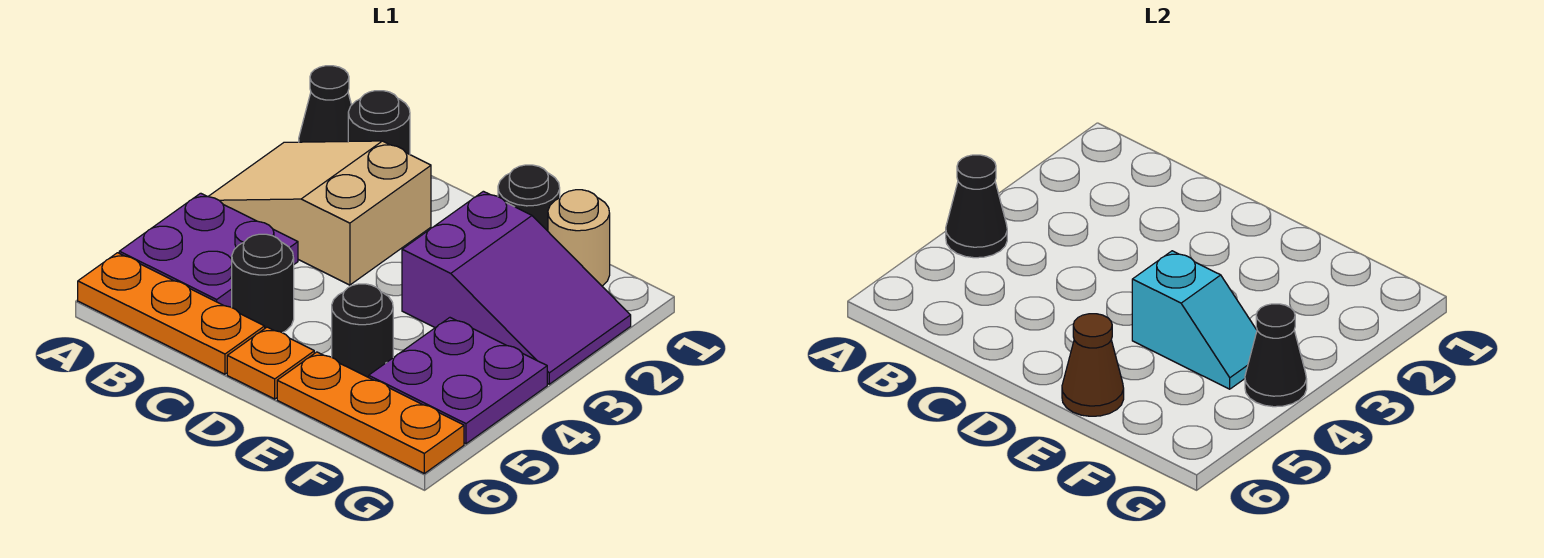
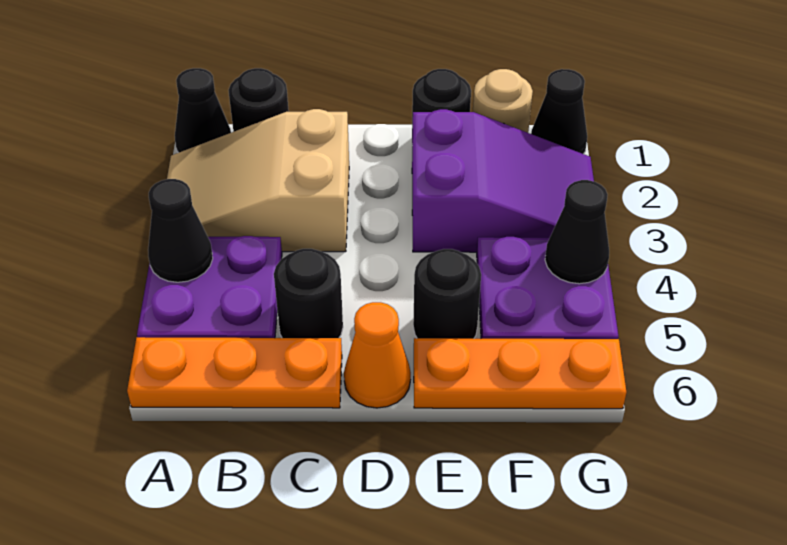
orange 1x1 plate [227,327,314,399] -> orange 1x1 cone [344,302,411,408]
cyan 1x2 slope [1132,251,1257,389] -> none
brown 1x1 cone [1062,314,1124,416] -> none
none -> black 1x1 cone [531,69,587,154]

